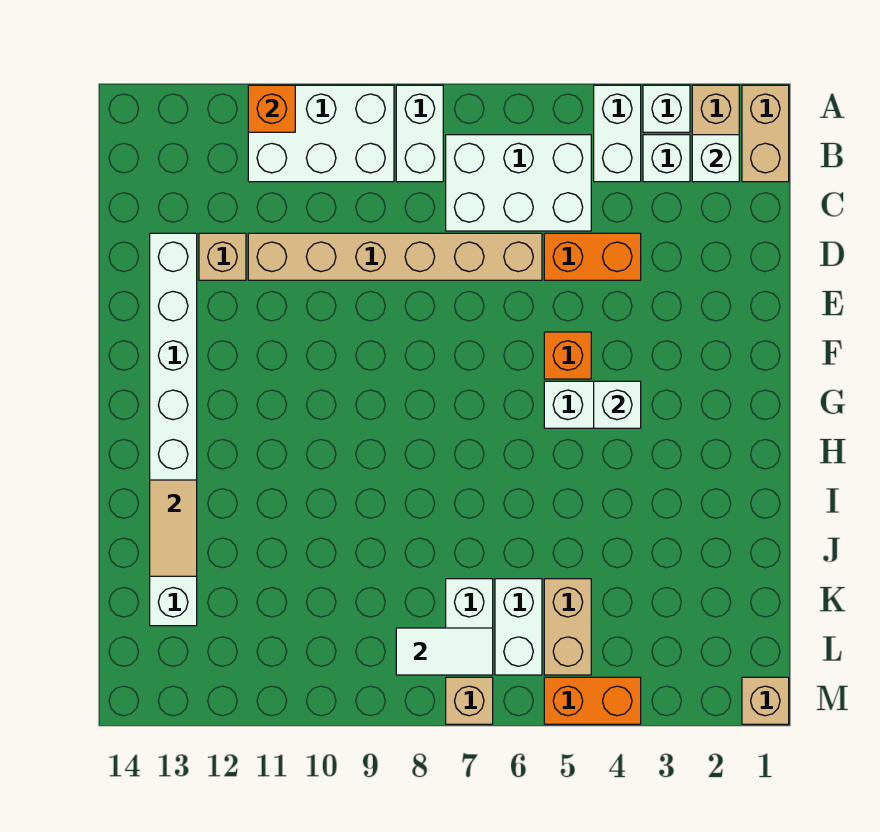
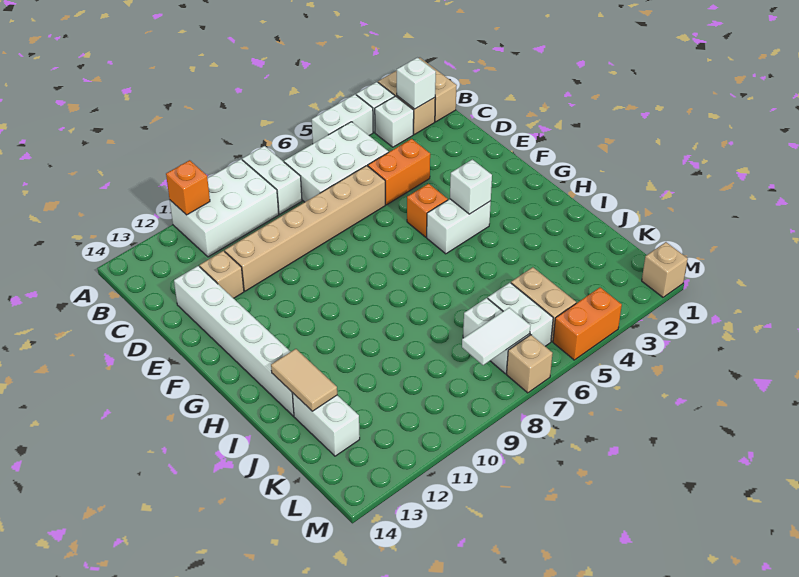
white 1x2 brick [594,85,641,182] -> white 1x2 brick turned to [312,94,373,143]

